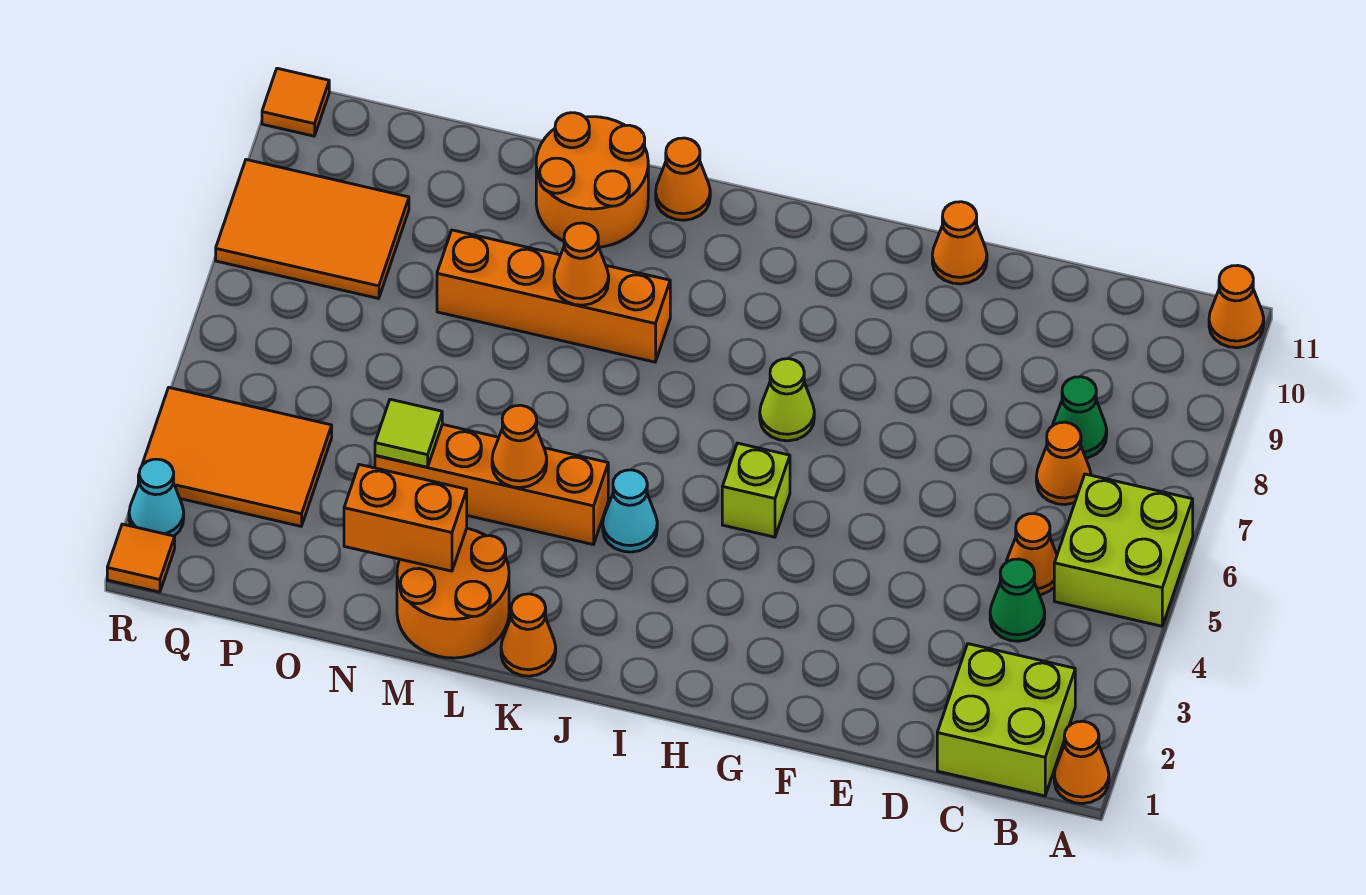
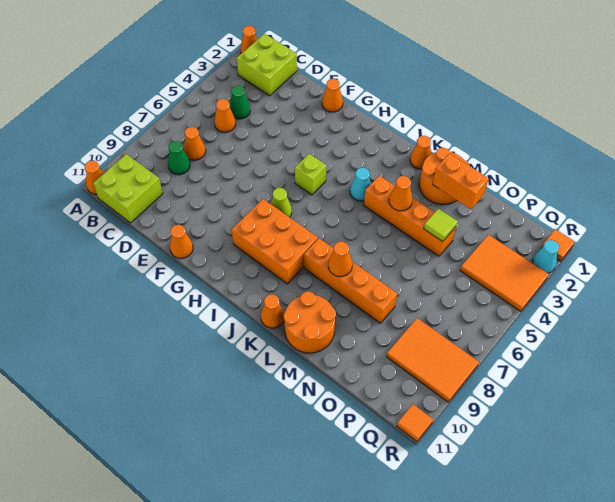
lime 2x2 brick [1054,474,1193,626] -> lime 2x2 brick moved to [93,154,163,223]
none -> orange 1x1 cone [322,79,343,112]
none -> orange 2x3 brick [232,199,318,284]

